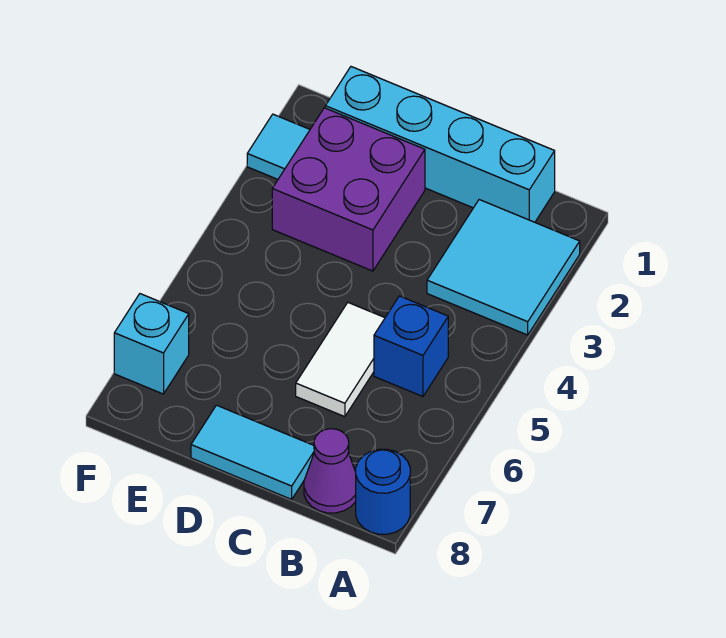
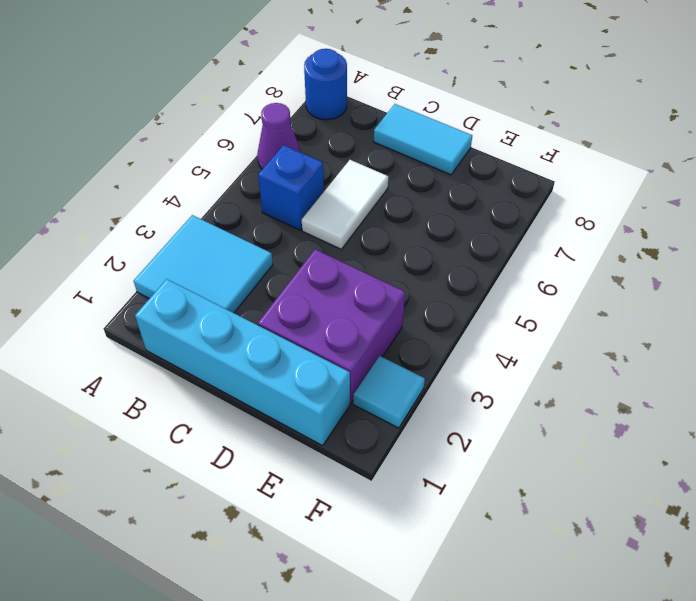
purple 1x1 cone [304,429,356,513] -> purple 1x1 cone moved to [257,103,301,169]
cyan 1x1 brick [114,294,189,394] -> none

